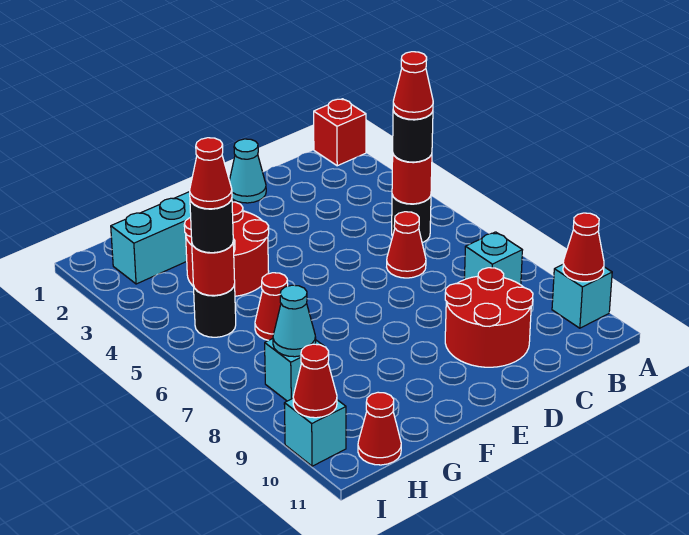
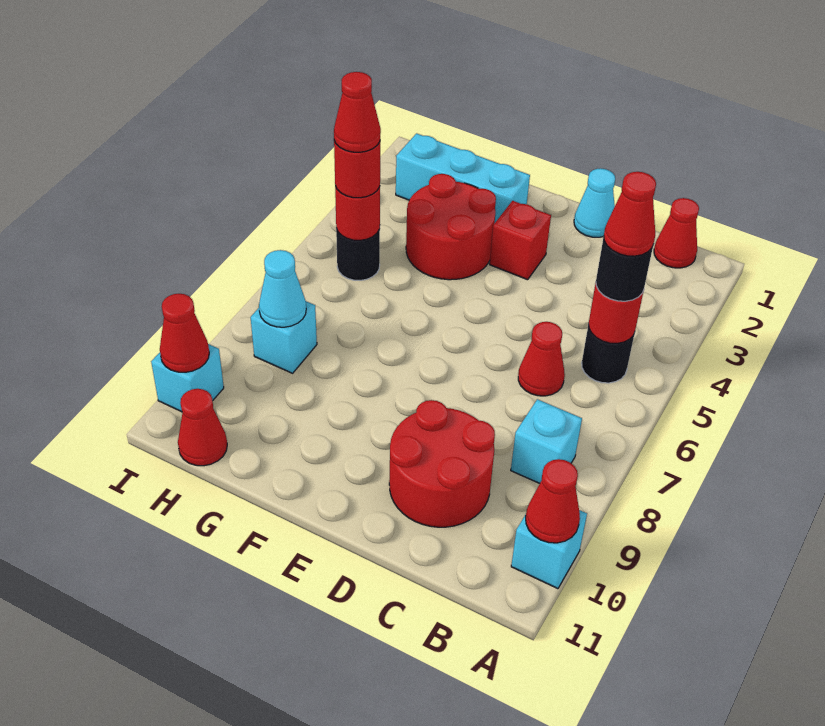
red 1x1 brick [314,99,366,166] -> red 1x1 brick moved to [490,201,551,280]
red 1x1 cone [255,273,288,340] -> red 1x1 cone moved to [654,198,699,268]
black 1x1 round brick [190,199,233,253] -> red 1x1 round brick [334,141,380,198]

